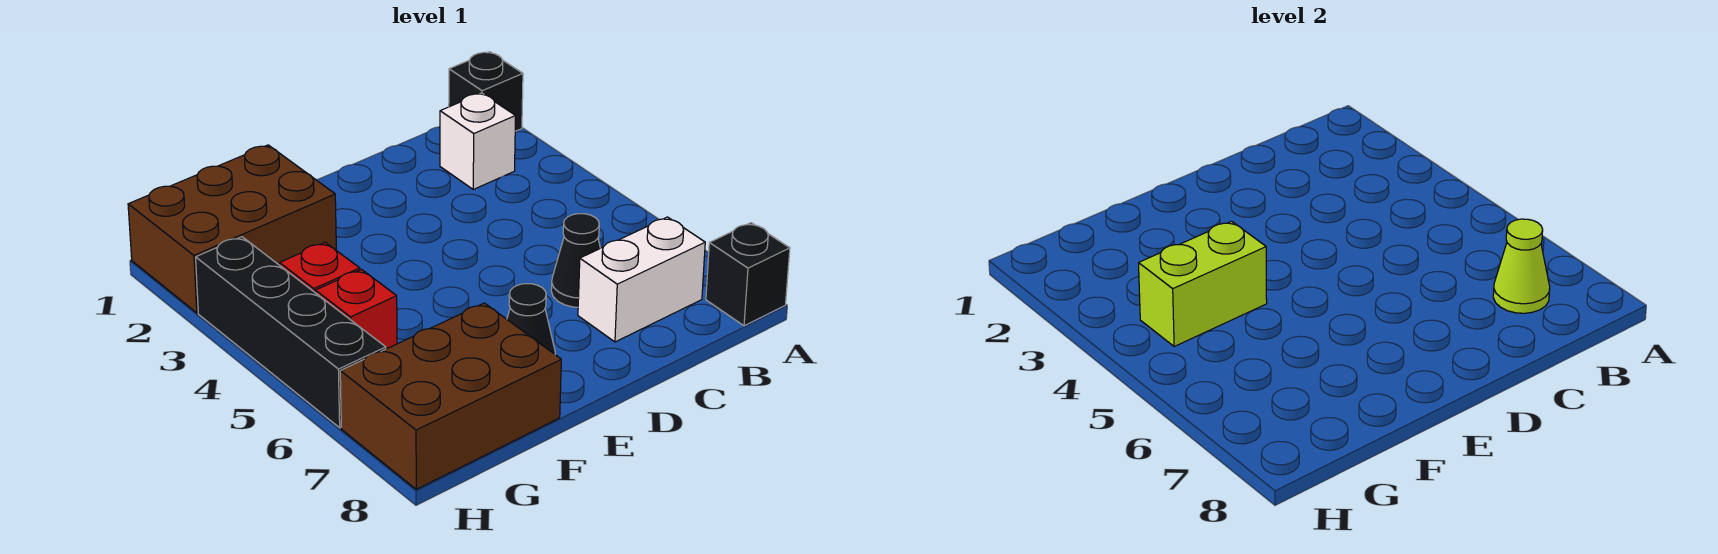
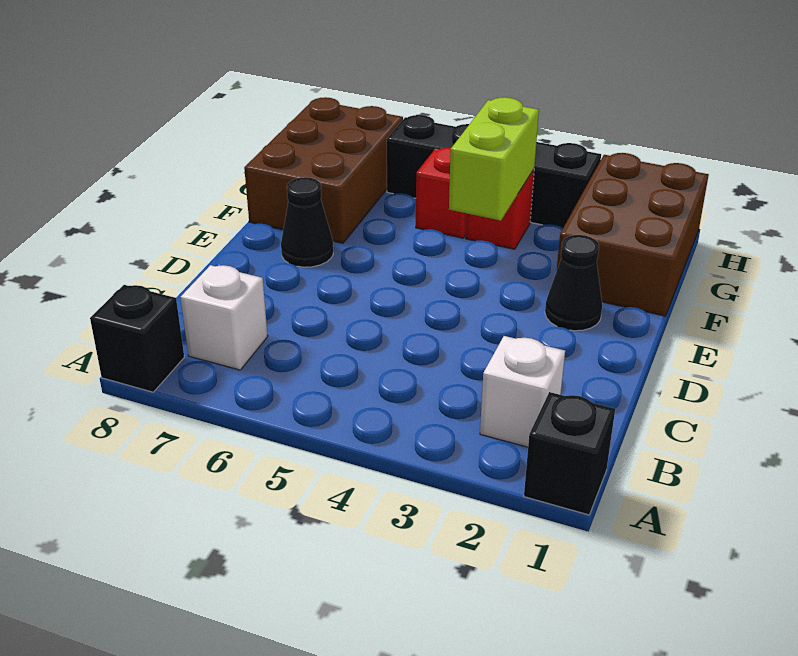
white 1x2 brick [578,217,705,342] -> white 1x1 brick [181,265,268,370]
lime 1x1 cone [1493,219,1550,313] -> none
black 1x1 cone [551,214,600,307] -> black 1x1 cone moved to [545,235,602,331]

